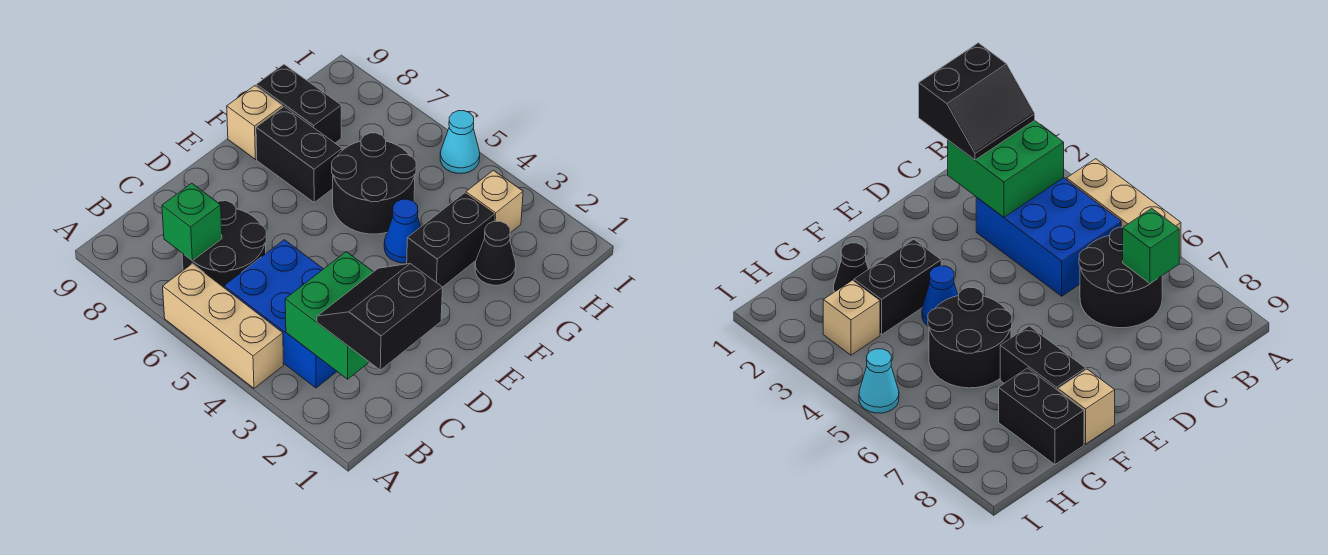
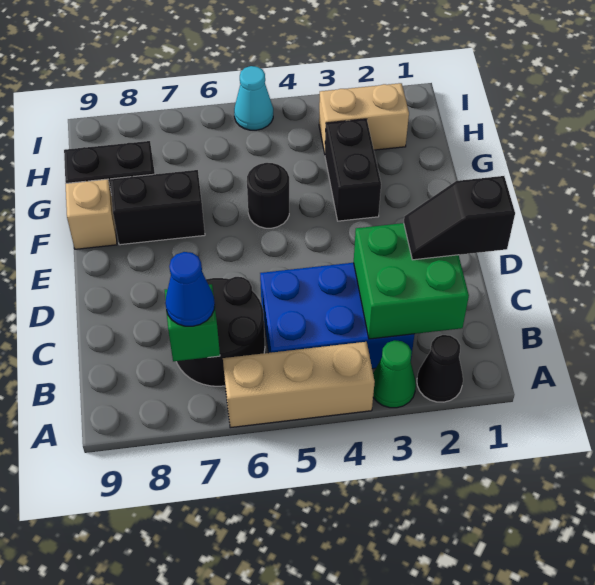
none -> green 1x1 cone [373,340,416,408]
black 2x2 slope [317,264,443,370] -> black 1x2 slope [404,176,515,260]
blue 1x1 cone [384,199,420,263] -> blue 1x1 cone moved to [165,252,215,326]
black 2x2 round brick [332,133,416,234] -> black 1x1 round brick [247,163,289,228]
black 1x1 cone [475,221,516,285] -> black 1x1 cone moved to [417,335,463,402]
tan 1x1 brick [466,170,523,233] -> tan 1x2 brick [319,83,409,153]

